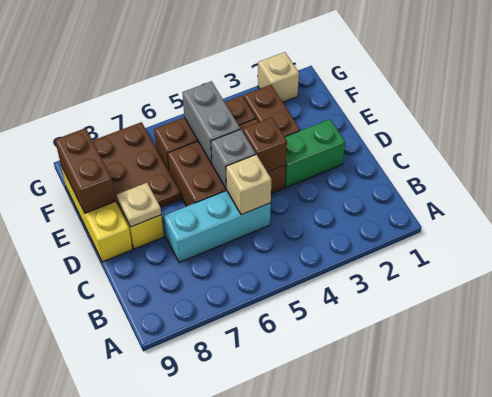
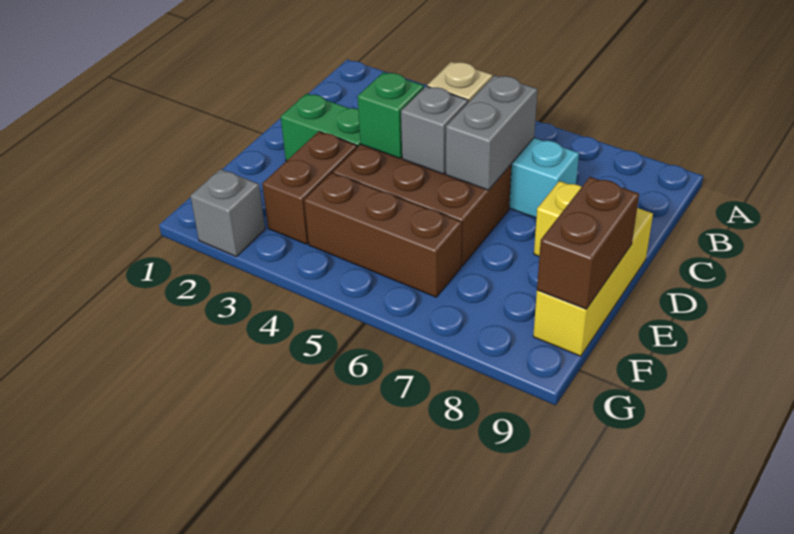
brown 1x1 brick [243,117,287,172] -> green 1x1 brick [358,72,424,158]
tan 1x1 plate [117,183,161,227] -> none
grey 1x2 brick [183,81,240,164] -> grey 1x2 brick moved to [446,75,537,190]
brown 2x3 plate [93,122,181,208] -> none
tan 1x1 brick [258,52,299,102] -> grey 1x1 brick [190,169,265,257]

